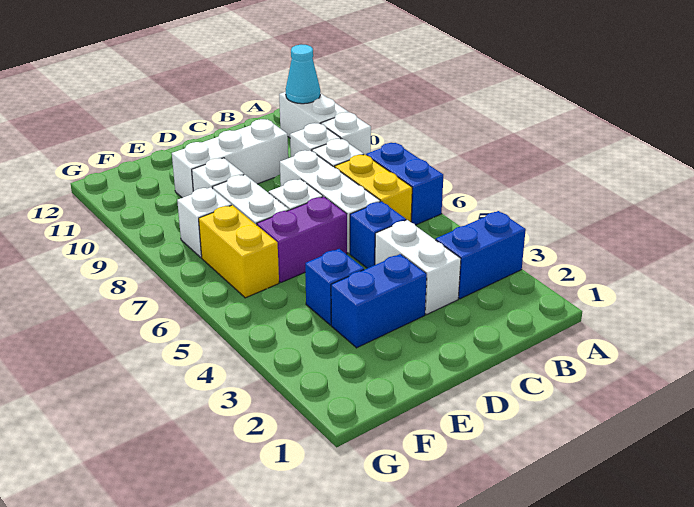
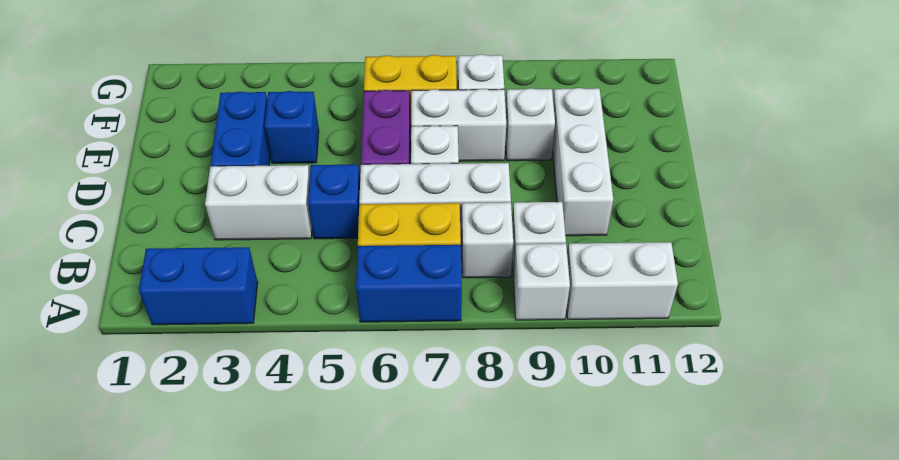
blue 1x2 brick [436,211,526,299] -> blue 1x2 brick turned to [139,247,258,325]
cyan 1x1 cone [286,45,320,104] -> none

